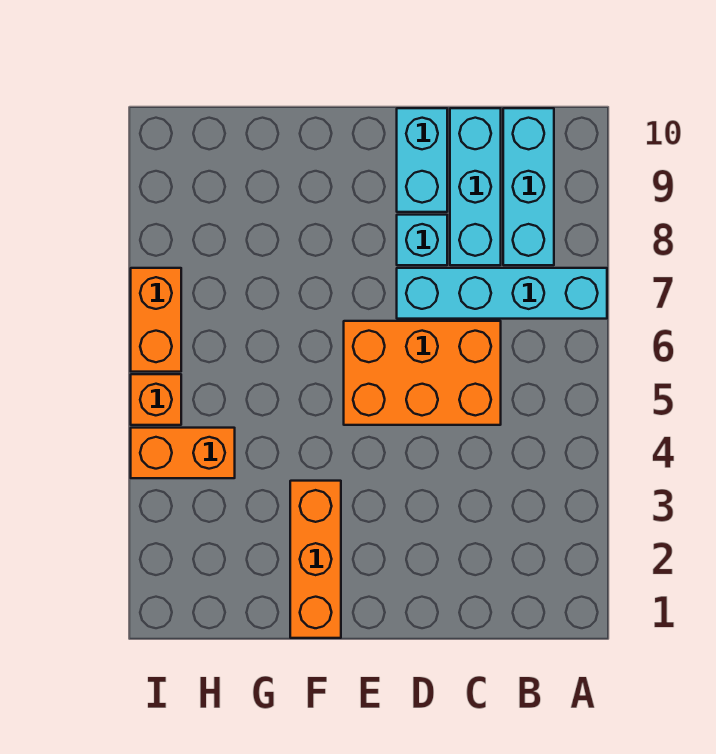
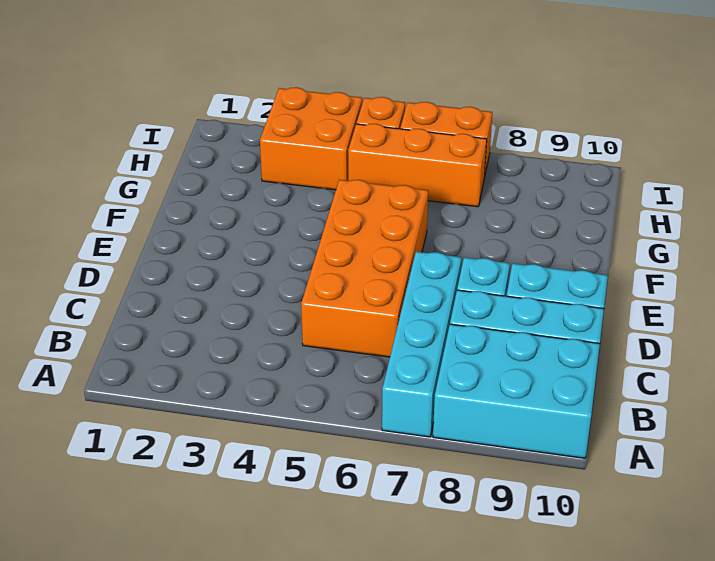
cyan 1x3 brick [503,108,554,265] -> cyan 2x3 brick [433,324,600,458]
orange 2x3 brick [344,321,501,425] -> orange 2x4 brick [301,180,428,357]
orange 1x3 brick [290,481,341,638] -> orange 1x3 brick moved to [348,124,487,207]
orange 1x2 brick [131,428,235,478] -> orange 2x2 brick [260,87,362,190]

